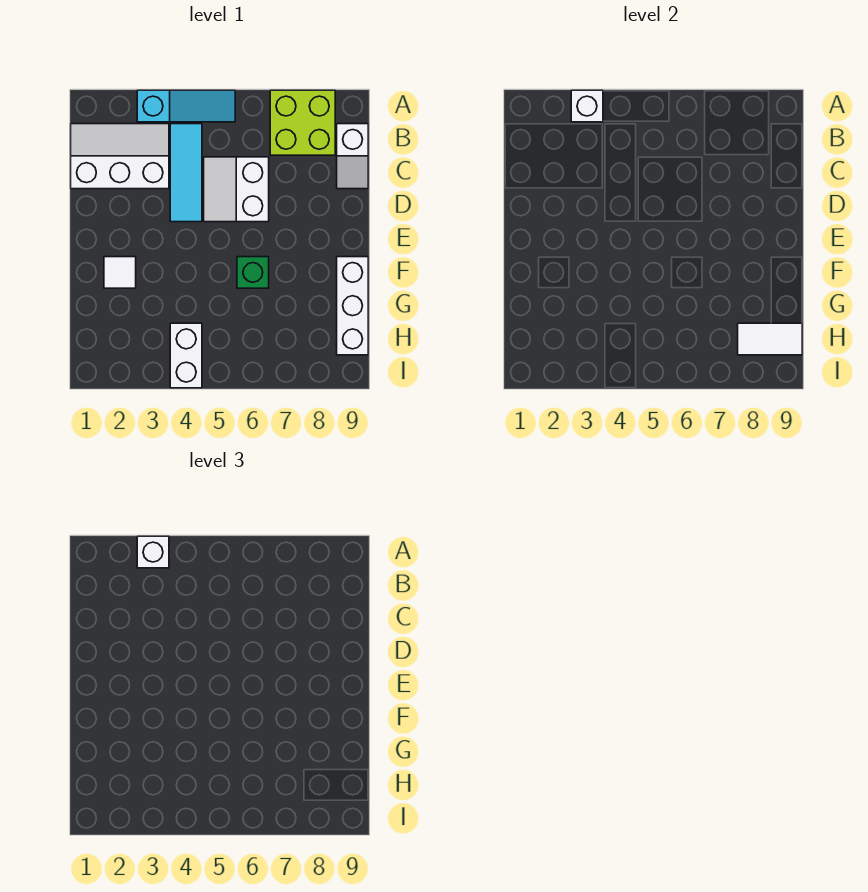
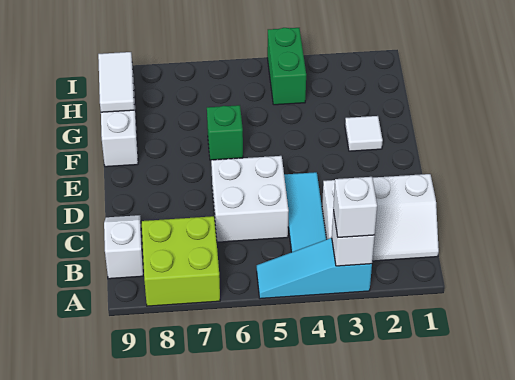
white 2x2 slope [204,157,269,222] -> white 2x2 brick [211,156,289,242]
white 1x2 brick [170,323,202,388] -> green 1x2 brick [267,28,306,105]
white 1x2 tile [738,323,802,355] -> white 1x2 tile turned to [98,52,134,112]

